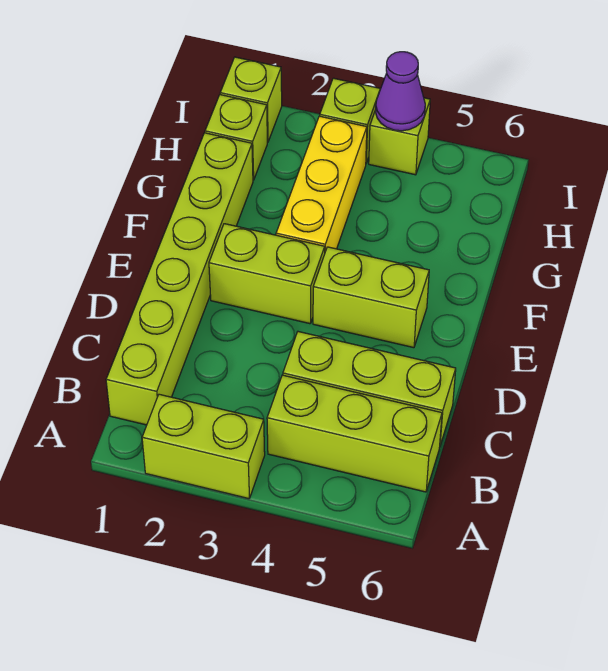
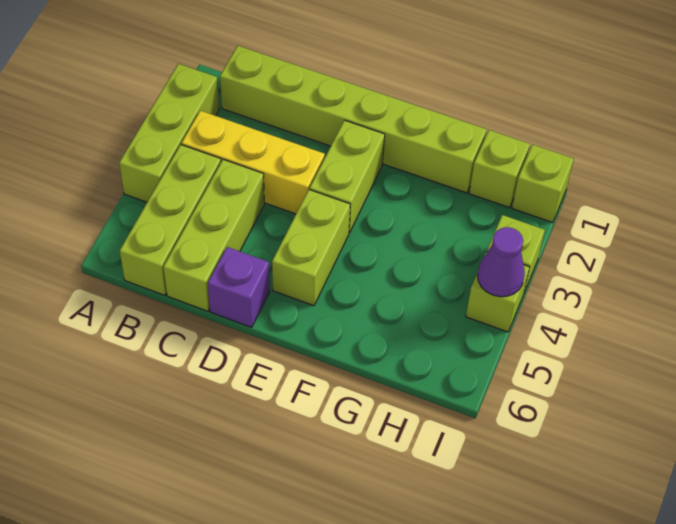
lime 1x2 brick [142,394,265,499] -> lime 1x3 brick [119,64,219,202]
none -> purple 1x1 brick [208,247,270,327]
yellow 1x3 brick [276,116,367,251] -> yellow 1x3 brick moved to [182,111,325,214]

